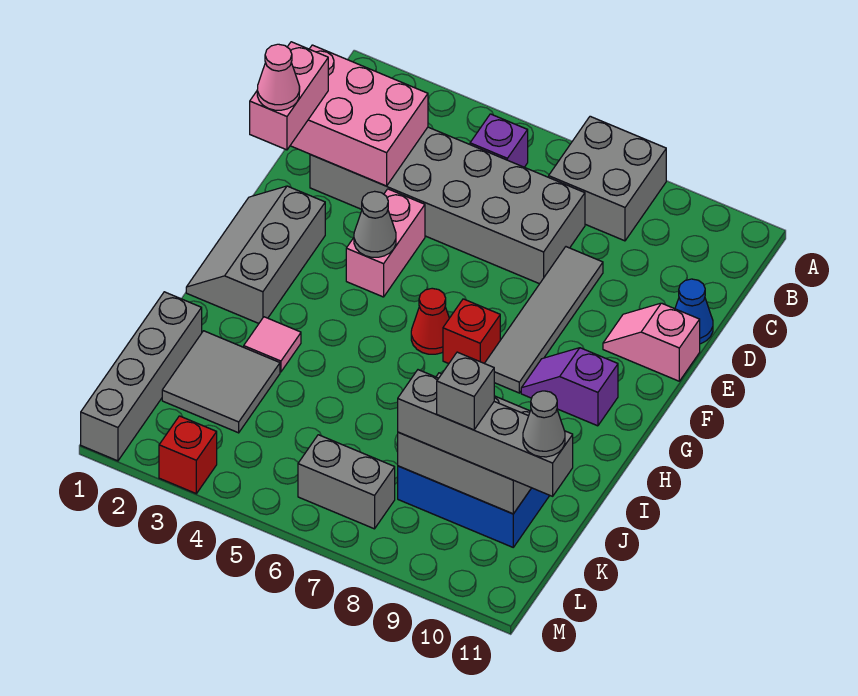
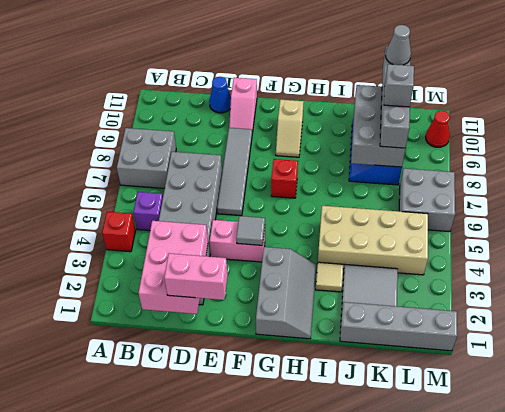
grey 1x4 tile [485,247,603,393] -> grey 1x4 tile turned to [217,128,252,216]
pink 1x1 cone [257,44,300,110] -> none
grey 2x3 slope [186,186,325,323] -> grey 2x3 slope turned to [256,247,316,339]
grey 1x1 cone [354,191,396,257] -> grey 1x1 tile [236,216,265,245]
red 1x1 cone [411,288,449,354] -> red 1x1 cone moved to [426,111,450,147]
purple 1x2 slope [521,348,618,426] -> tan 1x2 slope [276,100,304,157]
pink 1x1 tile [244,317,301,372] -> tan 1x1 tile [316,262,343,292]
none -> tan 2x4 brick [318,206,428,275]
grey 1x2 brick [298,435,395,529] -> grey 2x2 brick [399,168,455,232]
red 1x1 brick [159,416,217,494] -> red 1x1 brick moved to [102,212,136,252]

